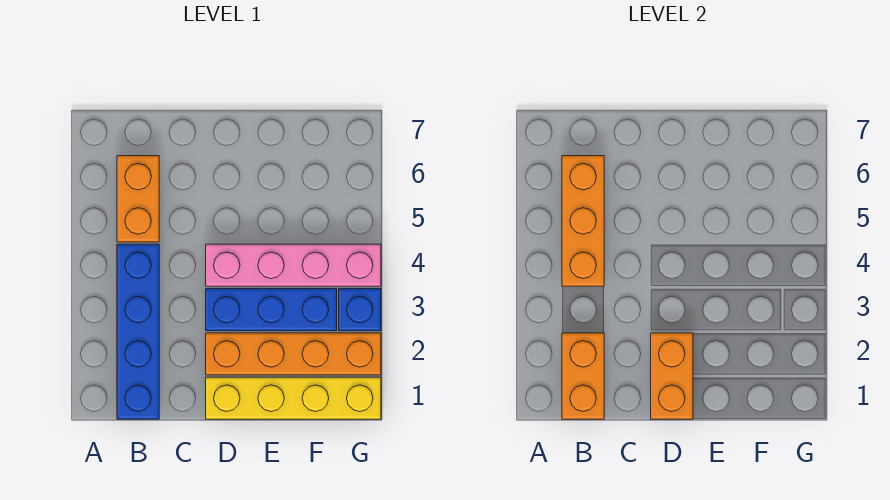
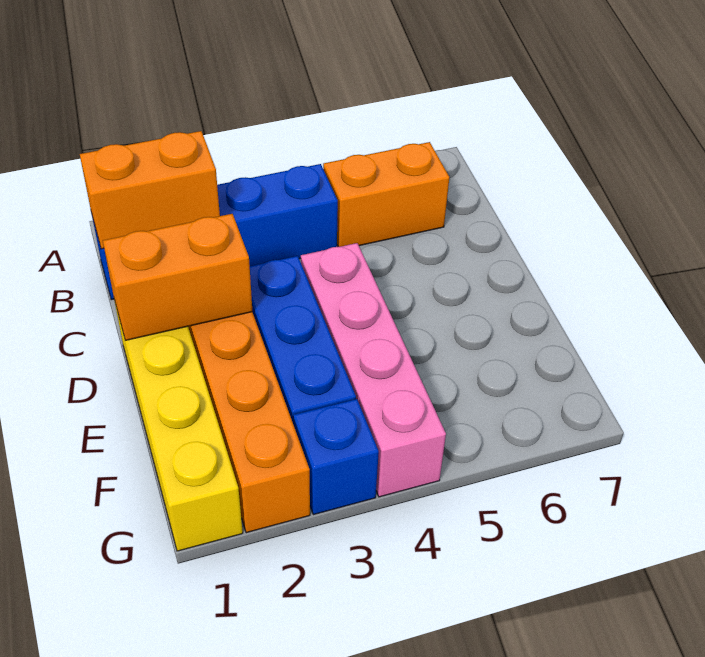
orange 1x3 brick [562,156,604,286] -> none

